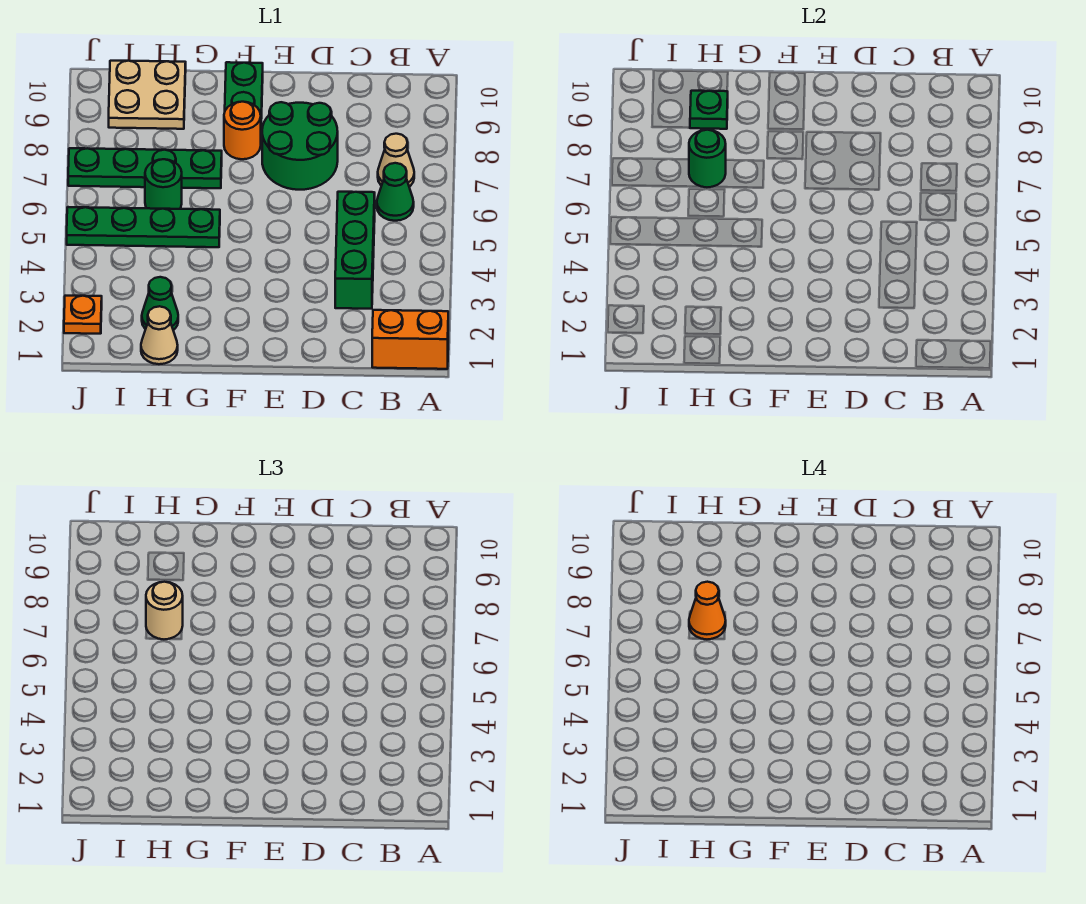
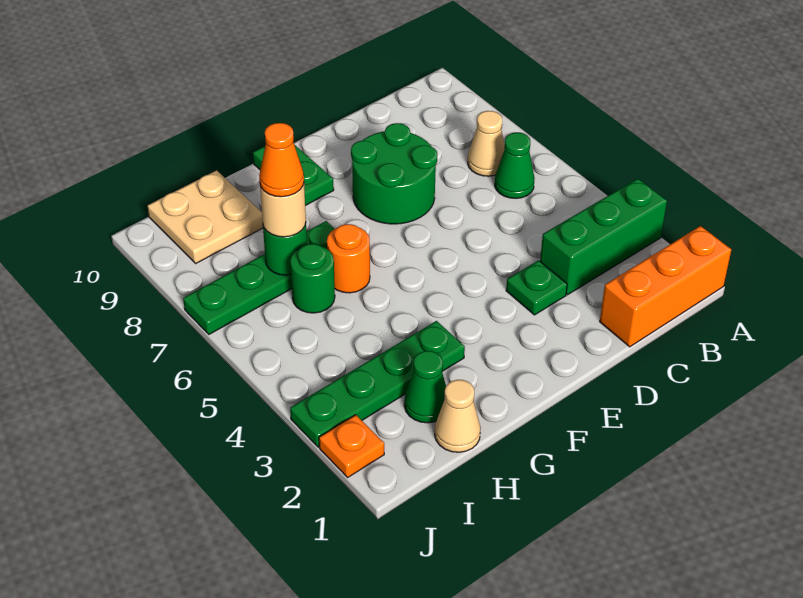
orange 1x2 brick [372,310,448,369] -> orange 1x3 brick [600,226,731,347]
green 1x3 brick [335,192,375,309] -> green 1x3 brick turned to [540,179,667,295]
orange 1x1 round brick [224,102,261,159] -> orange 1x1 round brick moved to [327,224,370,293]
green 1x4 plate [67,207,220,247] -> green 1x4 plate moved to [290,321,465,447]
green 1x1 plate [690,91,728,129] -> green 1x1 plate moved to [506,260,567,315]

